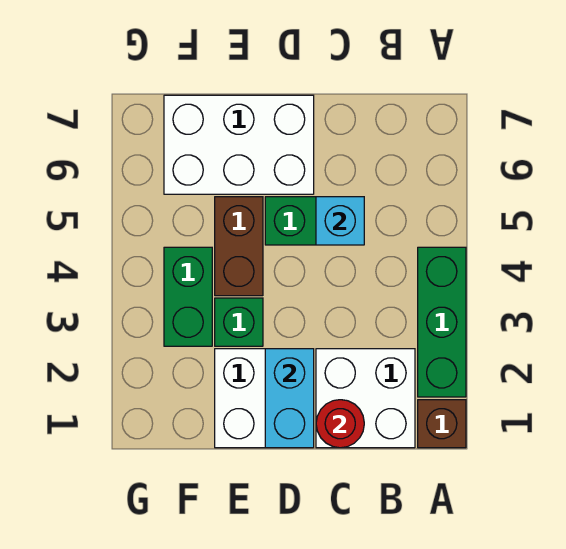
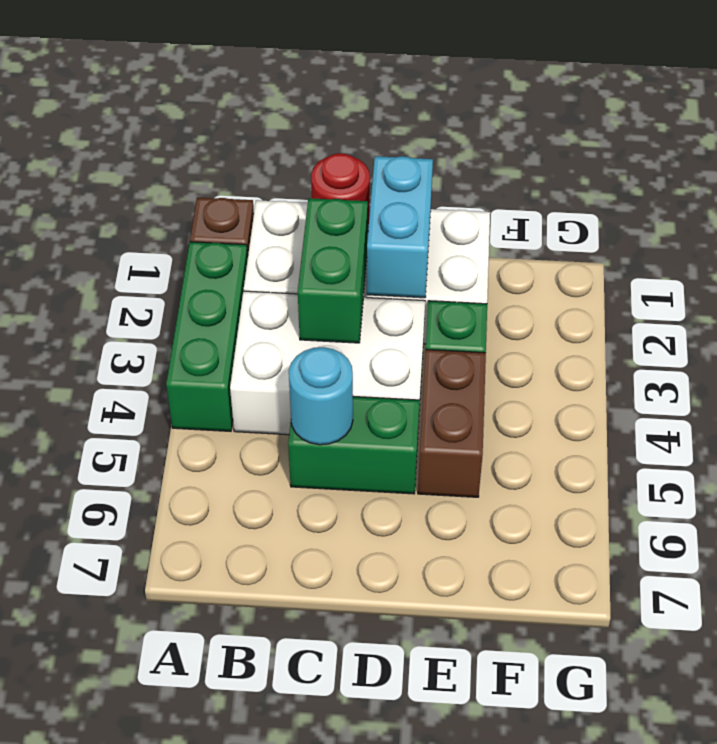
cyan 1x1 brick [316,197,364,245] -> cyan 1x1 round brick [289,347,353,445]
white 2x3 brick [164,95,314,194] -> white 2x3 brick moved to [230,291,425,435]
green 1x2 brick [164,247,212,346] -> green 1x2 brick moved to [298,198,368,343]

